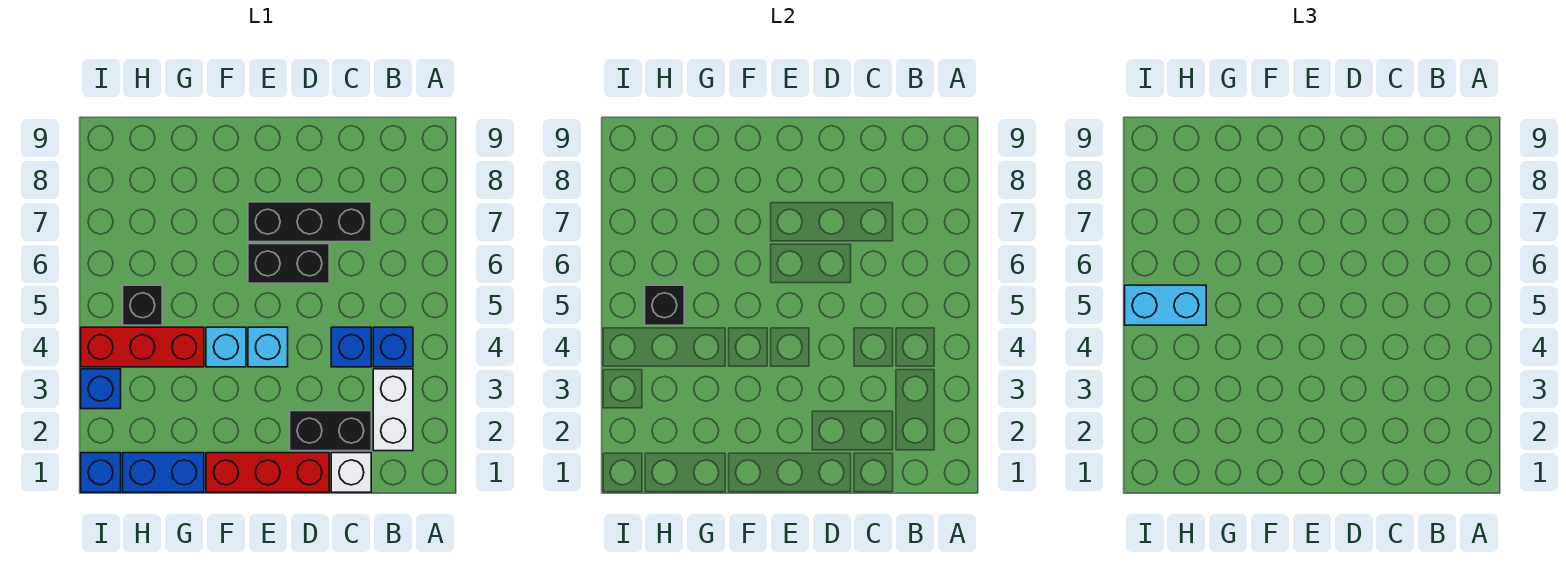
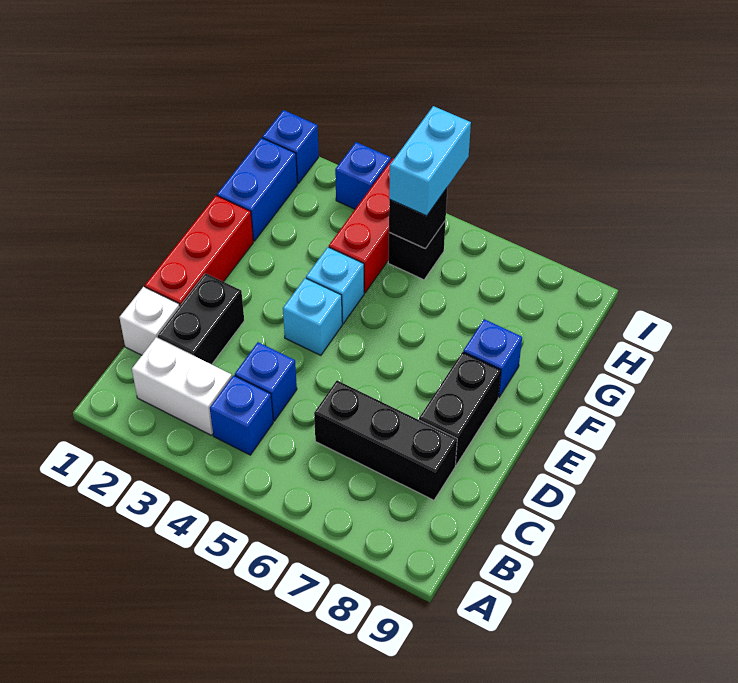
black 1x3 brick [248,202,371,242] -> black 1x3 brick turned to [314,381,457,500]
black 1x2 brick [248,244,329,283] -> black 1x2 brick moved to [419,352,501,465]
none -> blue 1x1 brick [463,319,522,397]

